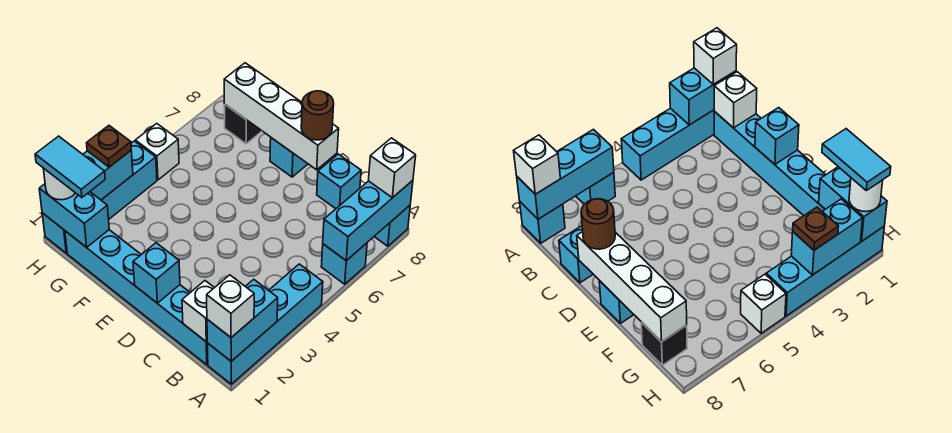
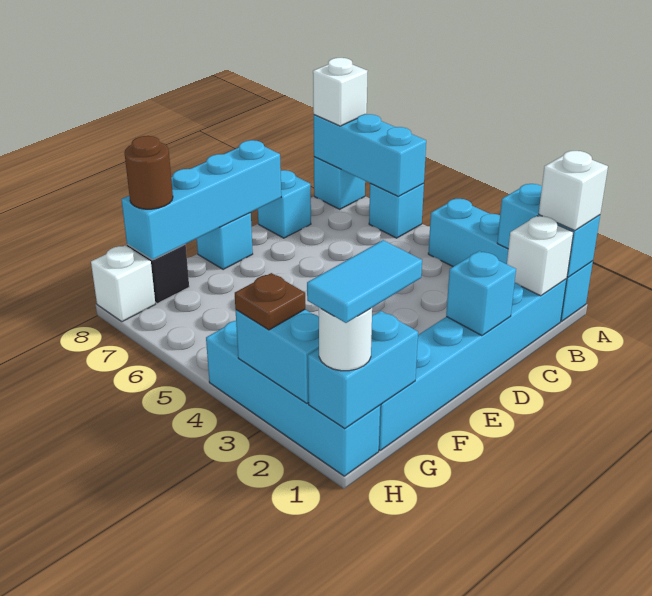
white 1x4 brick [224,63,339,170] -> cyan 1x4 brick [121,140,281,260]
brown 1x1 round brick [301,91,334,140] -> brown 1x1 round brick moved to [124,136,173,209]
white 1x1 brick [135,124,179,180] -> white 1x1 brick moved to [91,245,155,322]

